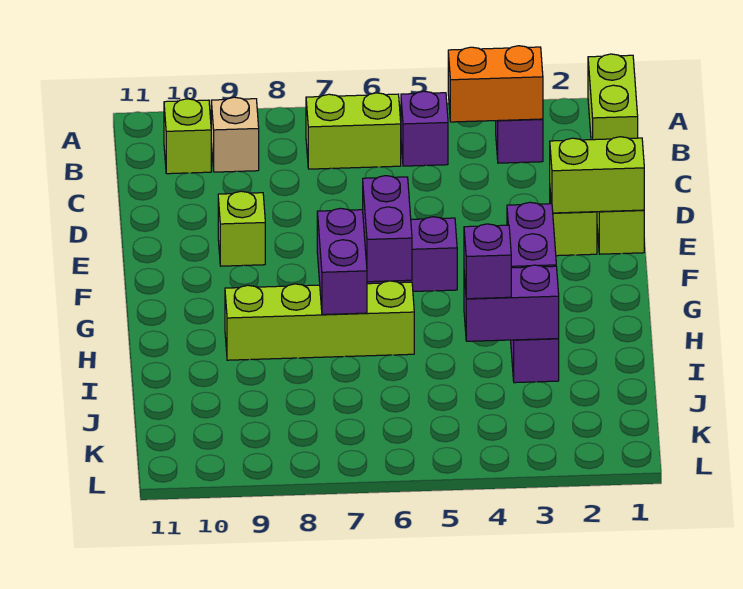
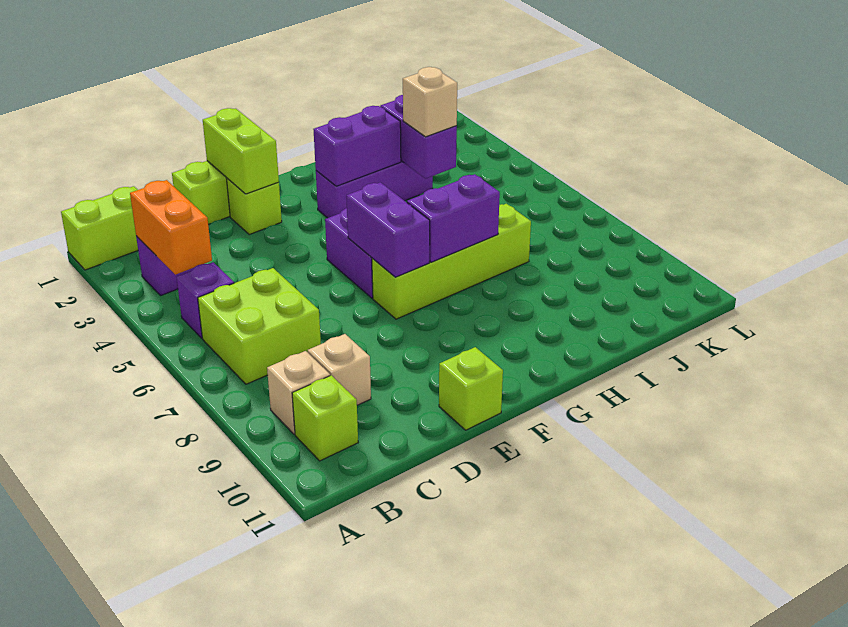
lime 1x2 brick [306,93,401,169] -> lime 2x2 brick [198,268,321,384]
none -> tan 1x1 brick [308,334,371,405]
lime 1x1 brick [218,191,265,266] -> lime 1x1 brick moved to [439,347,503,430]
purple 1x2 brick [363,176,412,282] -> purple 1x2 brick turned to [346,182,430,277]
lime 1x4 brick [225,281,414,360] -> lime 1x4 brick turned to [372,204,531,319]
purple 1x1 brick [464,224,511,299] -> tan 1x1 brick [403,67,457,137]

